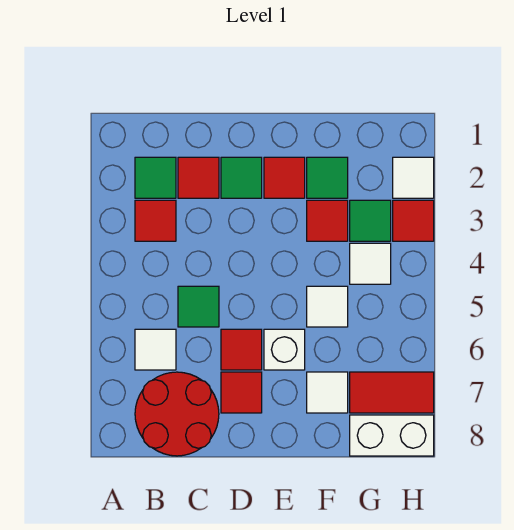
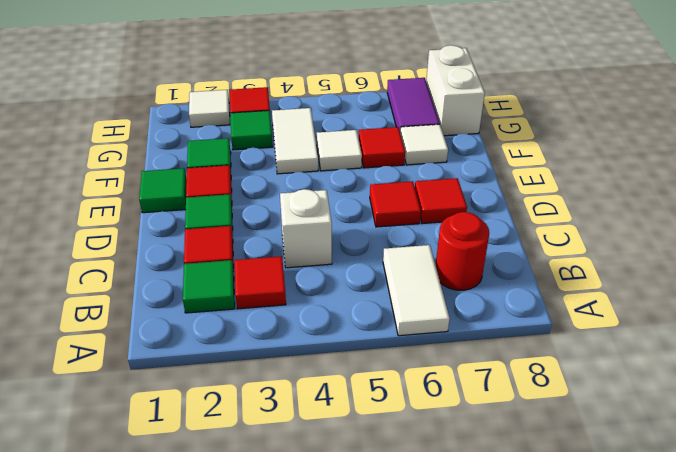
white 1x1 tile [135,329,176,370] -> white 1x2 tile [383,245,450,336]
red 2x2 round brick [135,372,219,456] -> red 1x1 round brick [436,212,489,290]
green 1x1 tile [178,286,219,327] -> green 1x1 tile moved to [139,168,187,213]
white 1x1 brick [264,329,305,370] -> white 1x1 brick moved to [280,189,332,268]
red 1x1 tile [307,200,348,241] -> red 1x1 tile moved to [359,127,405,168]
white 1x1 tile [350,243,391,284] -> white 1x2 tile [272,108,318,174]
red 1x2 tile [350,372,434,413] -> purple 1x2 tile [387,78,440,131]

